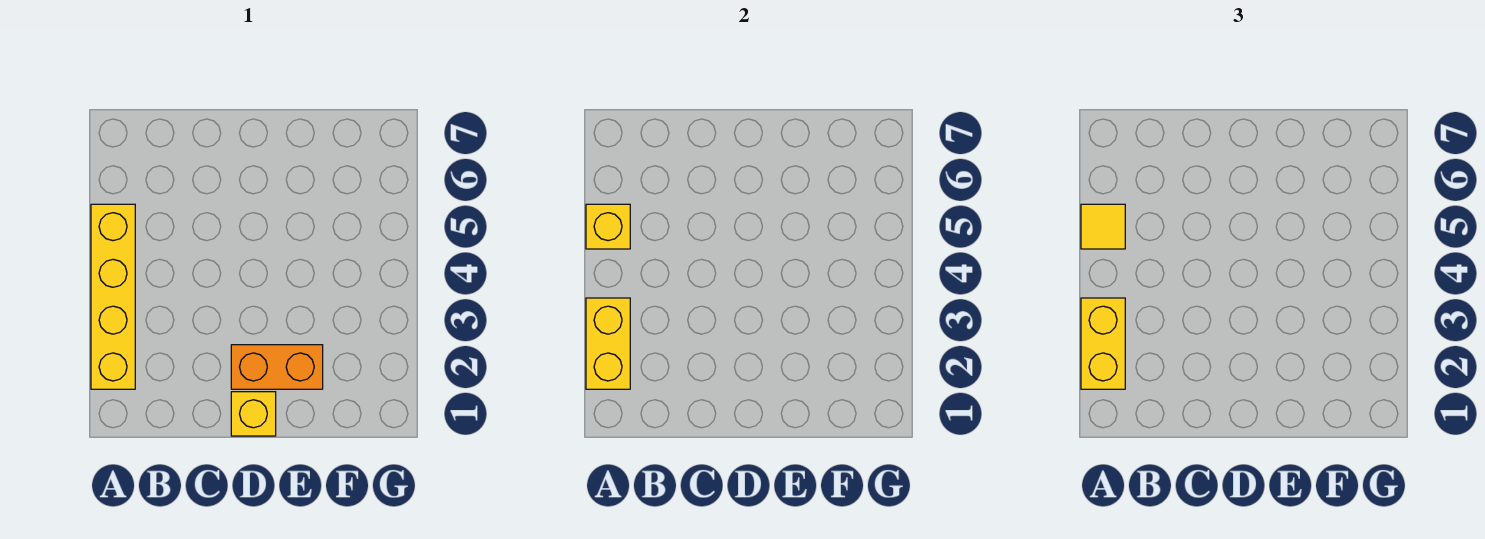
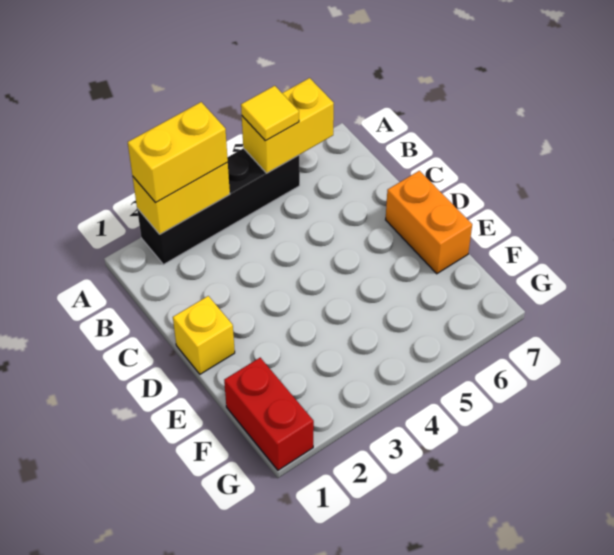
yellow 1x4 brick [91,204,135,389] -> black 1x4 brick [137,148,300,265]
yellow 1x1 brick [586,204,630,249] -> yellow 1x2 brick [242,78,334,173]
orange 1x2 brick [231,345,323,389] -> orange 1x2 brick moved to [386,171,472,274]
none -> red 1x2 brick [224,358,314,470]

